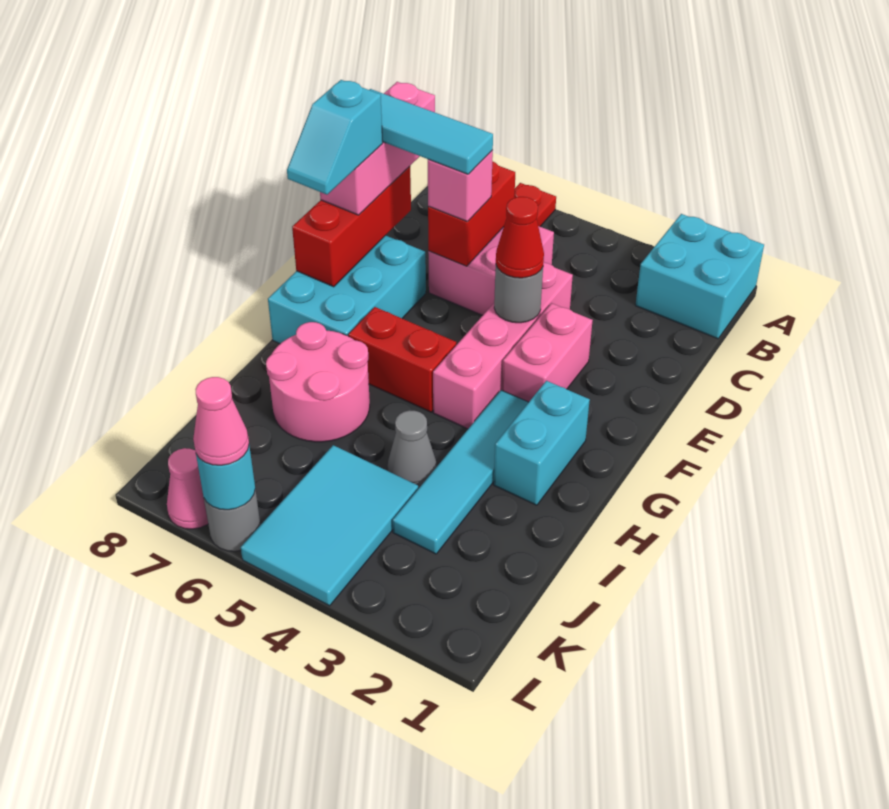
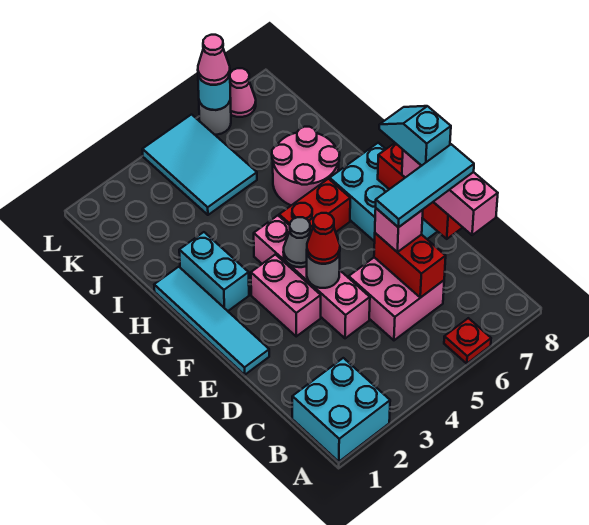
cyan 1x4 tile [393,390,529,554] -> cyan 1x4 tile moved to [154,267,269,375]
grey 1x1 cone [387,410,437,489] -> grey 1x1 cone moved to [283,217,311,267]

